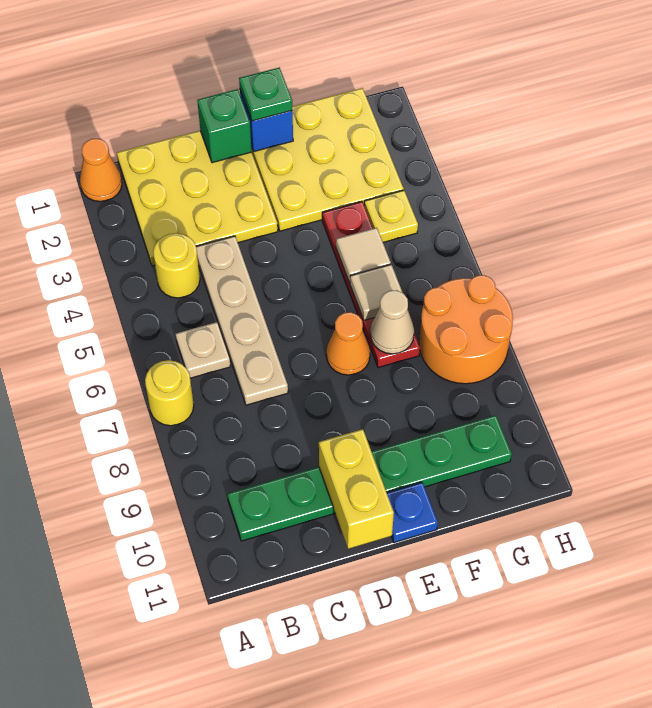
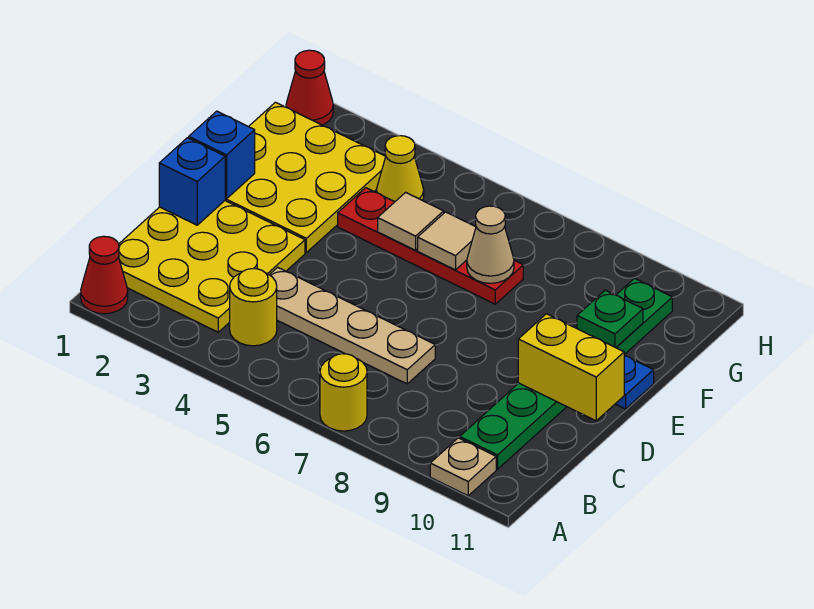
orange 1x1 cone [80,139,122,202] -> red 1x1 cone [81,236,128,314]
tan 1x1 plate [176,322,231,378] -> tan 1x1 plate moved to [430,438,496,496]
green 1x1 brick [197,89,252,163] -> blue 1x1 brick [159,138,225,225]
green 1x1 plate [239,68,292,121] -> green 1x1 plate moved to [577,290,643,348]
orange 1x1 cone [326,312,370,375] -> none
yellow 1x1 plate [364,190,418,242] -> yellow 1x1 cone [376,136,424,202]
orange 2x2 round brick [419,275,513,384] -> none
none -> red 1x1 cone [286,50,333,125]

